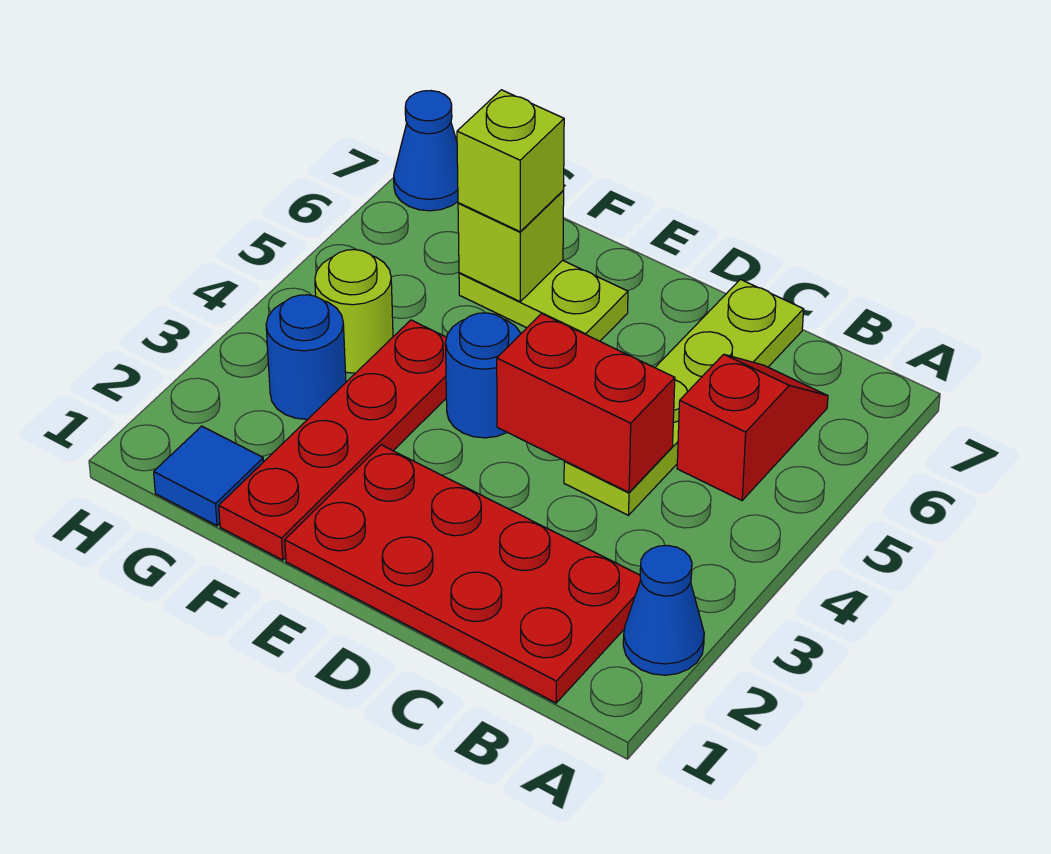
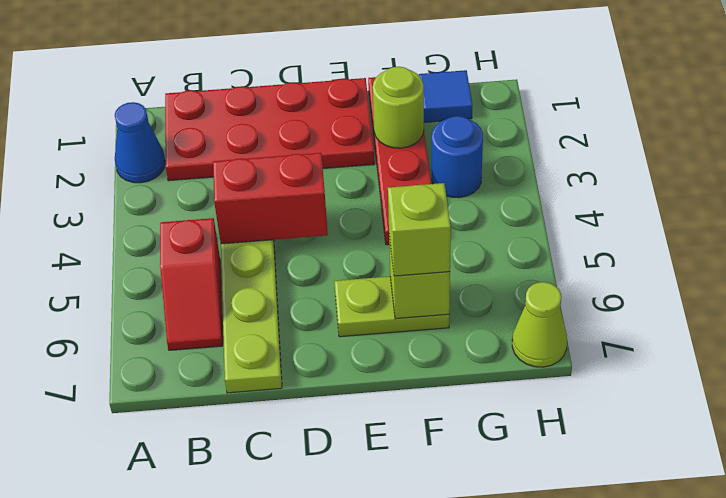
blue 1x1 round brick [445,313,521,438] -> none
lime 1x1 round brick [315,250,393,373] -> lime 1x1 round brick moved to [373,67,424,148]
blue 1x1 cone [394,91,458,211] -> lime 1x1 cone [512,282,567,367]

